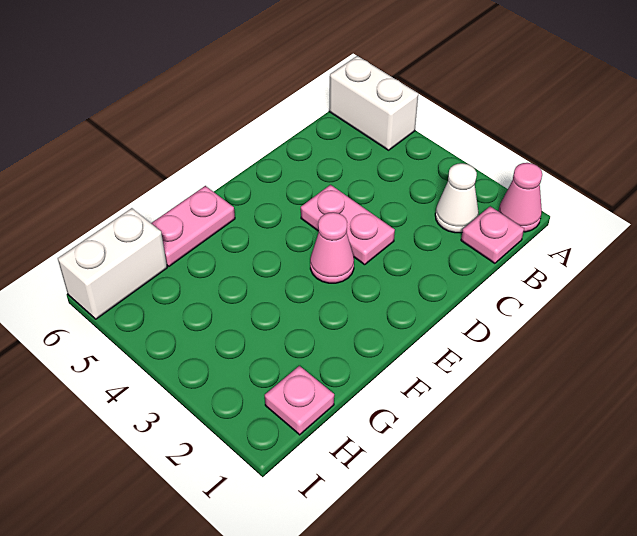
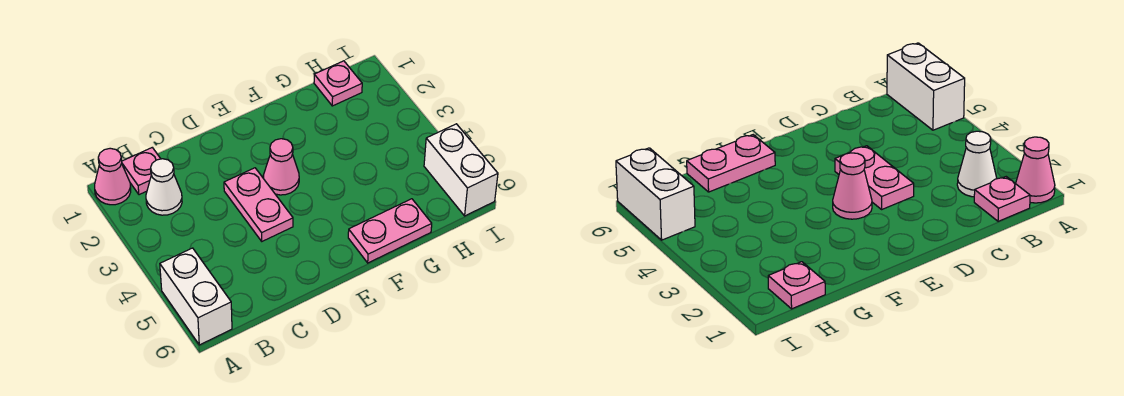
white 1x2 brick [58,208,167,319] -> white 1x2 brick turned to [424,124,498,216]

